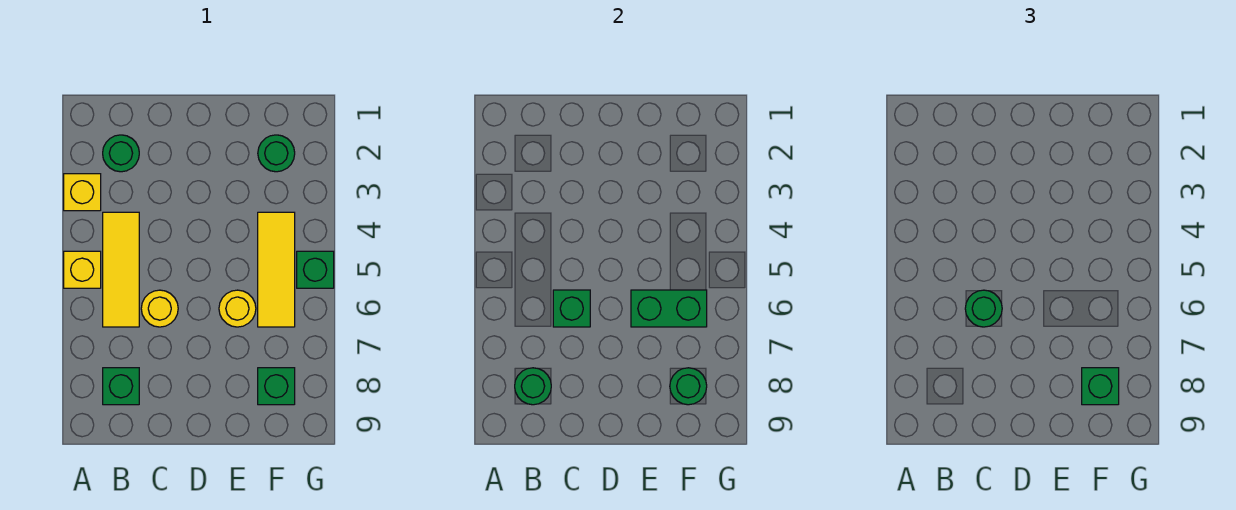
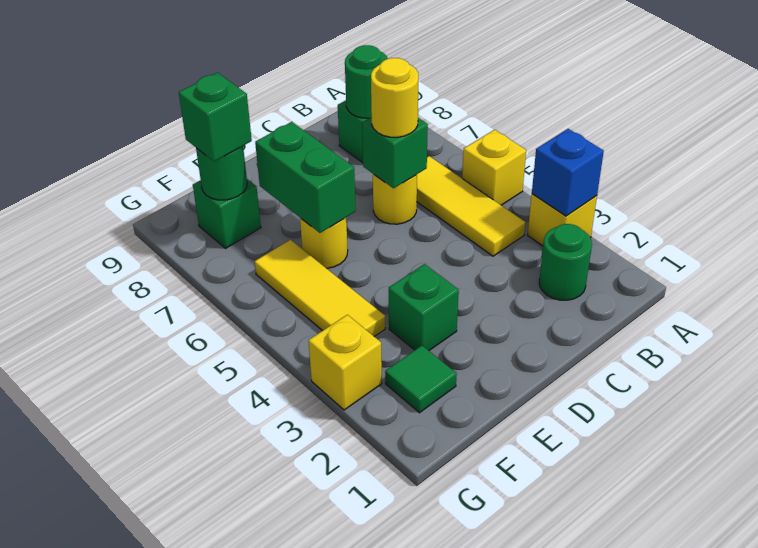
none -> blue 1x1 brick [532,129,604,216]
green 1x1 round brick [965,290,1002,327] -> yellow 1x1 round brick [371,58,418,137]
green 1x2 brick [631,290,707,327] -> green 1x2 brick turned to [255,122,356,233]
green 1x1 round brick [258,135,295,172] -> green 1x1 tile [385,345,457,413]
none -> yellow 1x1 brick [309,315,382,410]
green 1x1 brick [297,251,334,288] -> green 1x1 brick moved to [389,264,459,351]

